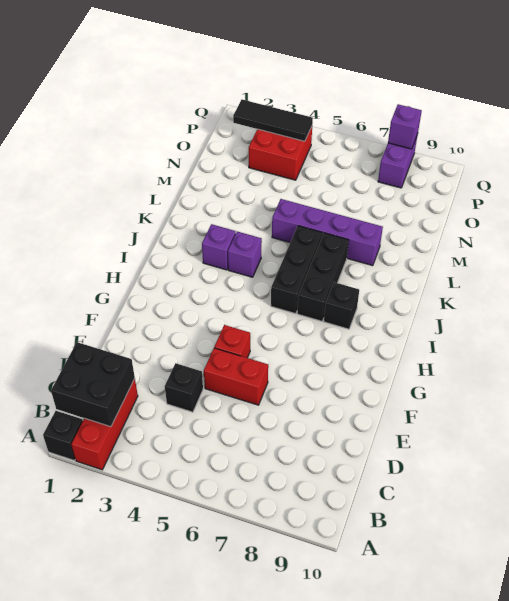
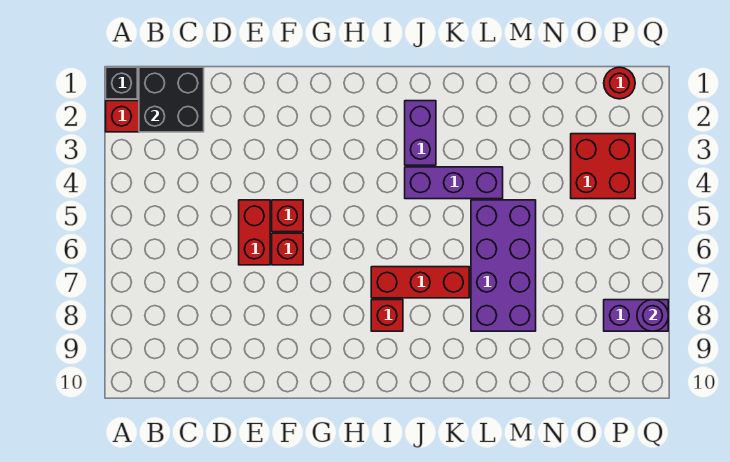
black 1x1 brick [165,363,203,412] -> none
none -> red 1x1 brick [272,233,303,265]
black 1x3 brick [271,226,322,314] -> none
black 1x3 brick [297,233,349,321] -> red 1x3 brick [371,267,469,298]
black 1x1 brick [324,282,359,329] -> red 1x1 brick [371,300,403,331]
purple 1x1 brick [202,224,236,270] -> purple 1x2 brick [405,101,436,165]
purple 1x1 brick [228,231,262,277] -> purple 1x3 brick [405,167,503,199]
purple 1x4 brick [272,199,383,266] -> purple 2x4 brick [471,200,536,331]
none -> red 1x1 round brick [604,67,635,99]
black 1x3 tile [233,100,313,141] -> none
purple 1x1 brick [388,104,422,149] -> purple 1x1 round brick [637,300,668,331]

